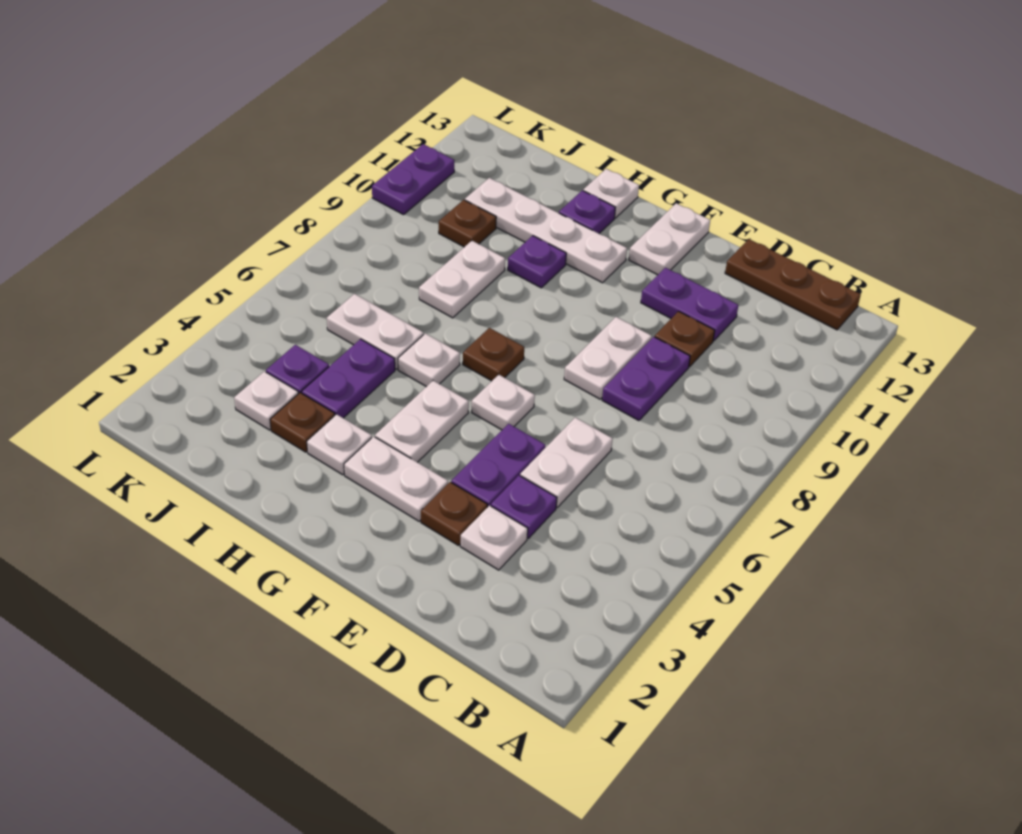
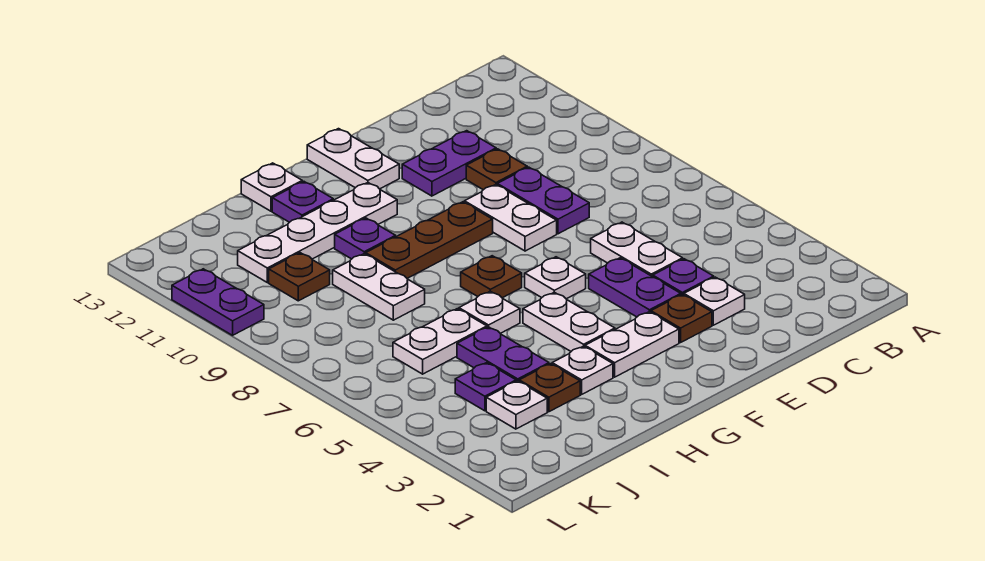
brown 1x3 plate [725,239,861,330] -> brown 1x3 plate moved to [366,202,493,278]

